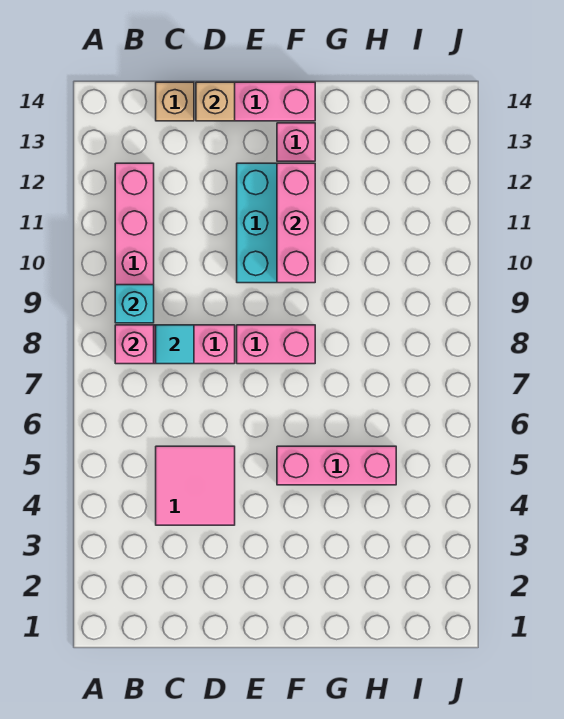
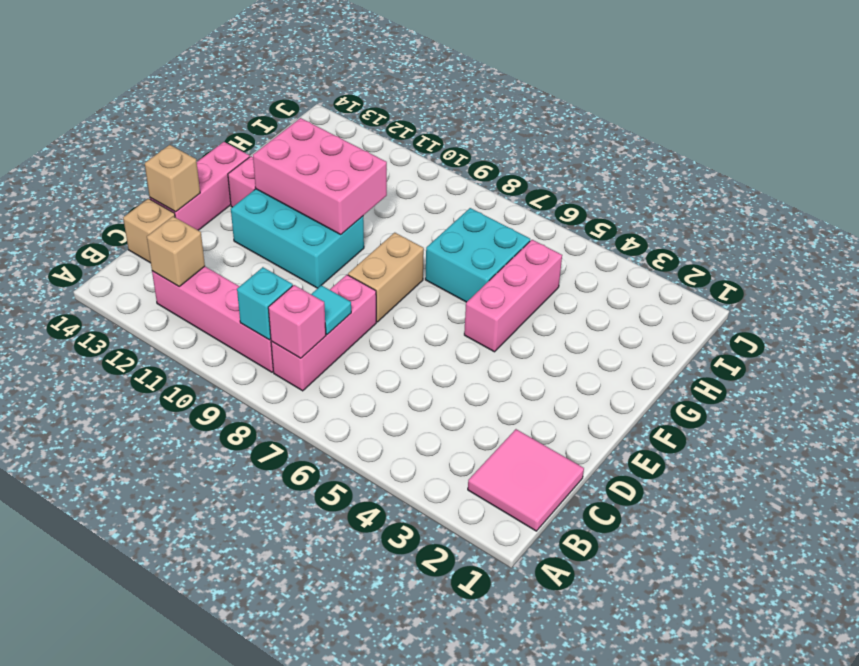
none -> tan 1x1 brick [147,216,205,286]
pink 2x2 tile [156,446,235,525] -> pink 2x2 tile moved to [468,429,584,531]
pink 1x2 brick [237,325,315,364] -> tan 1x2 brick [348,233,424,322]
pink 1x3 brick [277,163,315,283] -> pink 2x3 brick [253,118,387,234]
none -> cyan 2x2 brick [425,208,530,302]

